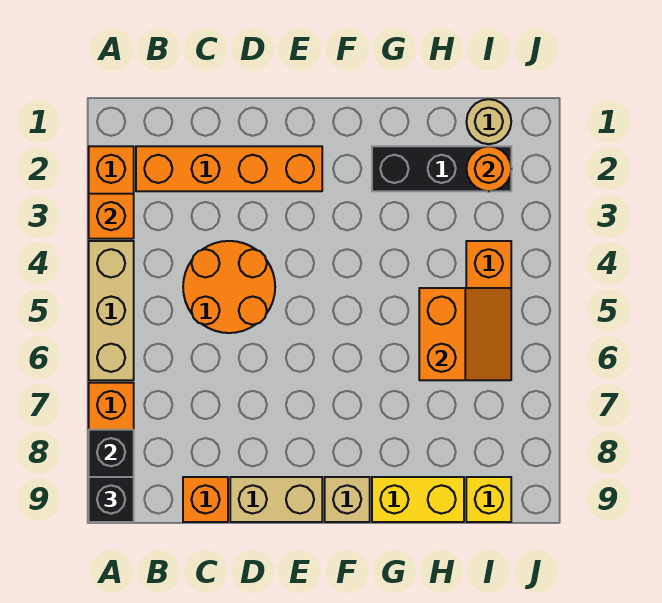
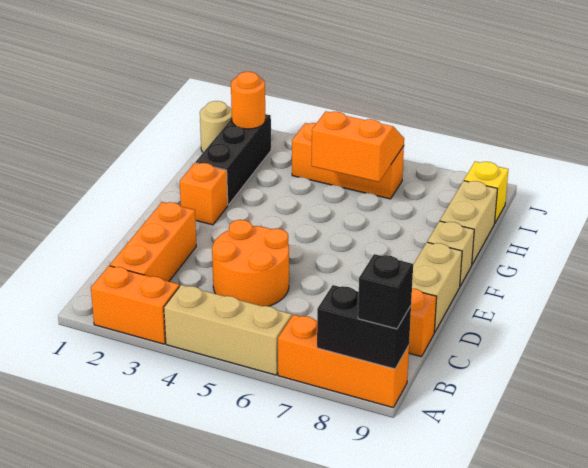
orange 1x1 brick [89,194,134,239] -> orange 1x1 brick moved to [180,163,228,225]
orange 1x4 brick [136,146,322,191] -> orange 1x3 brick [110,202,196,281]
yellow 1x2 brick [372,477,464,522] -> tan 1x2 brick [440,181,497,264]

